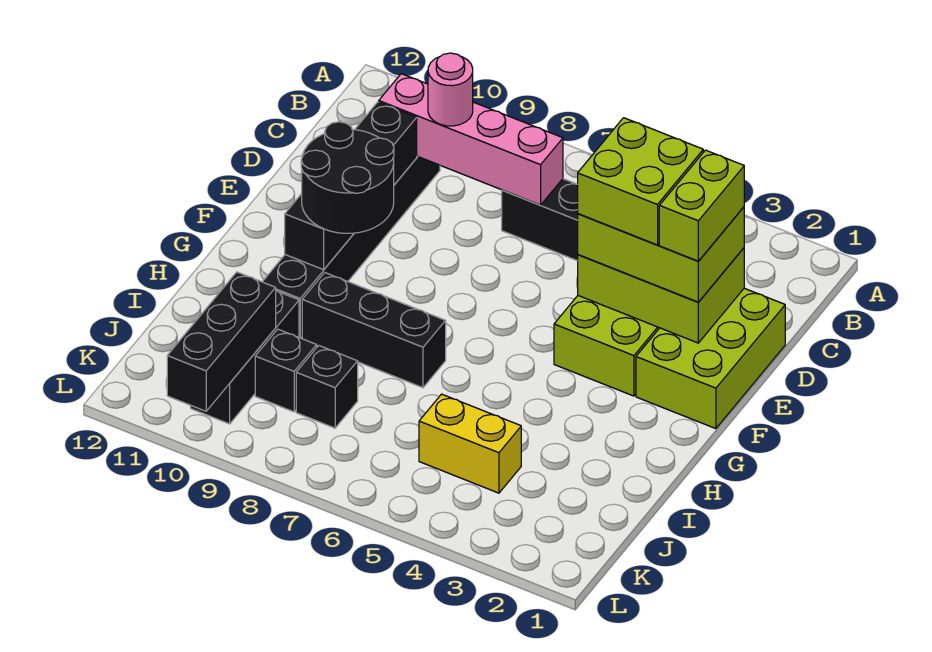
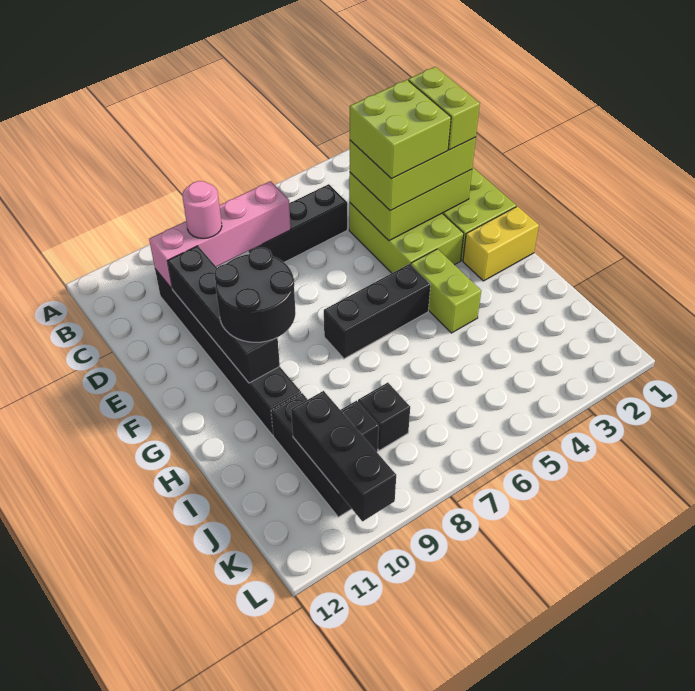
none -> lime 1x2 brick [411,249,481,333]
black 1x3 brick [302,273,446,388] -> black 1x3 brick moved to [324,264,431,359]
yellow 1x2 brick [419,394,521,493] -> yellow 1x2 brick moved to [463,206,539,281]

